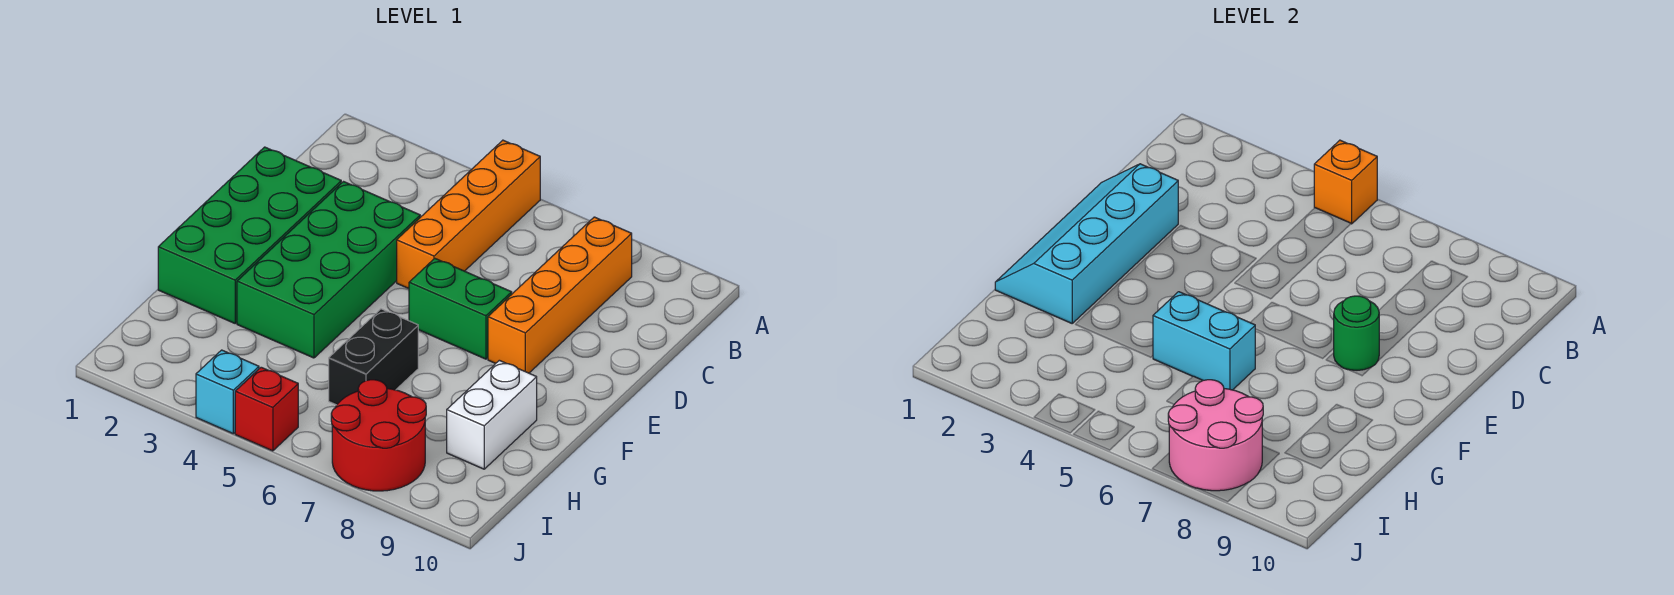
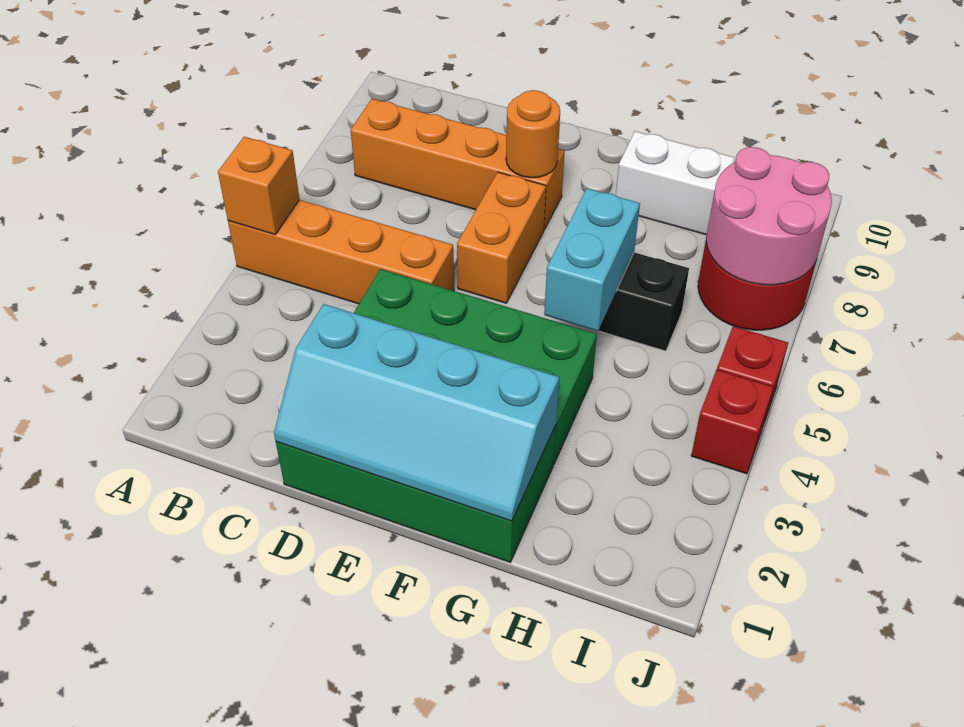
green 1x2 brick [409,258,512,359] -> orange 1x2 brick [457,172,546,303]
green 1x1 round brick [1333,296,1379,370] -> orange 1x1 round brick [506,90,560,178]
cyan 1x1 brick [196,350,259,434] -> red 1x1 brick [691,370,773,474]

